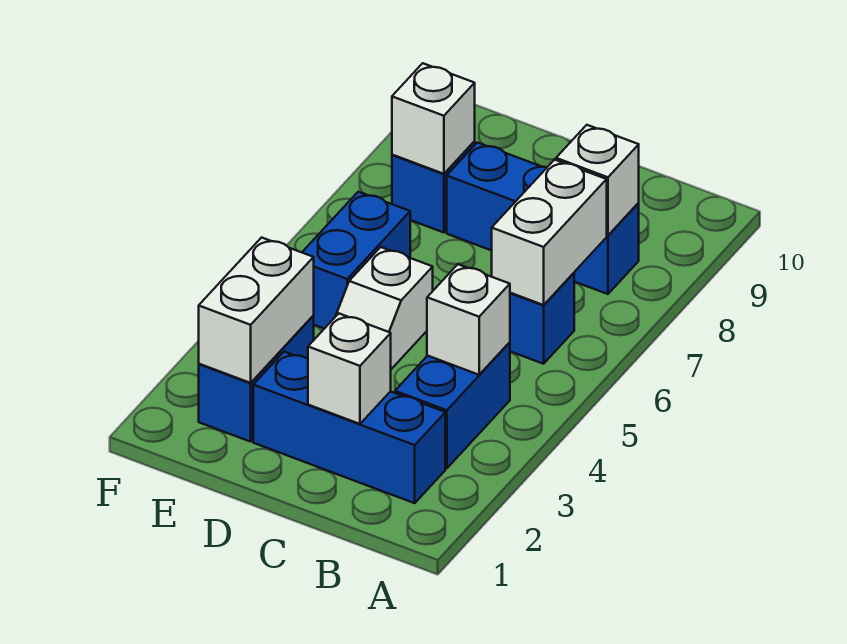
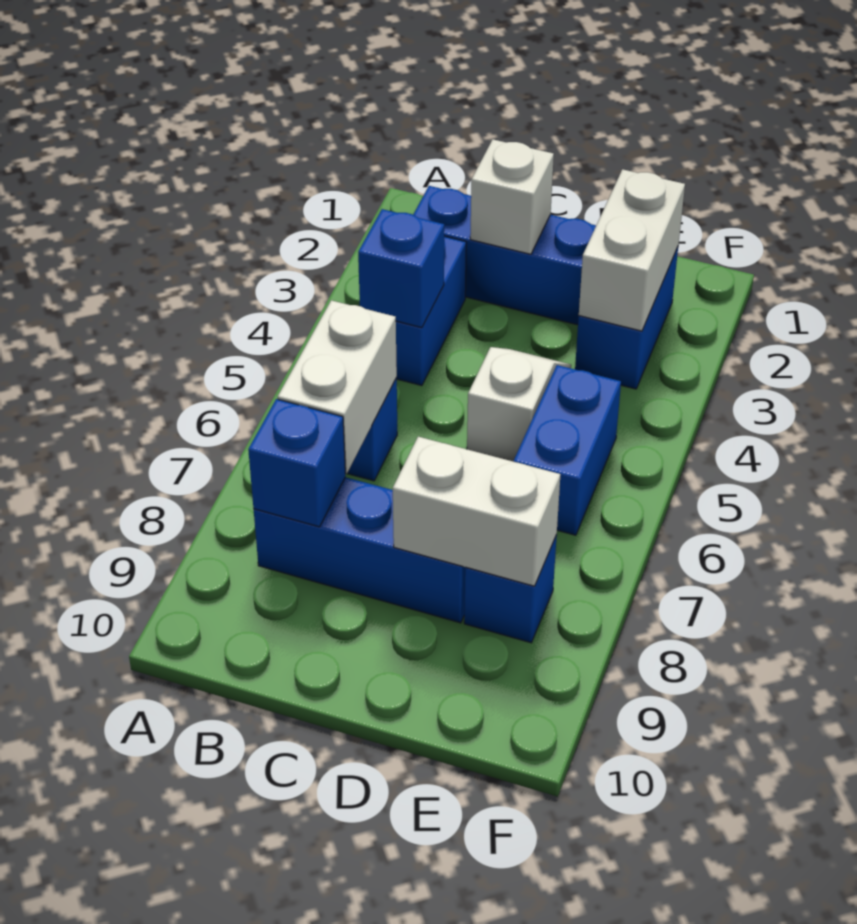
white 1x1 brick [427,264,510,375] -> blue 1x1 brick [358,209,444,328]
white 1x1 brick [556,125,639,235] -> blue 1x1 brick [248,399,345,527]
white 1x1 brick [392,63,475,174] -> white 1x2 brick [393,437,560,586]

